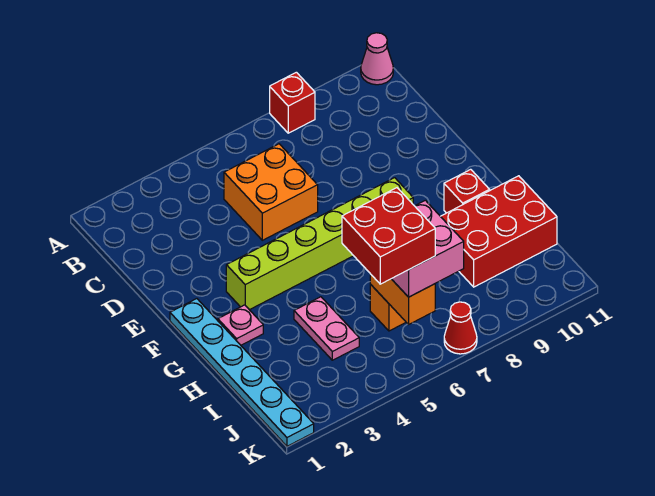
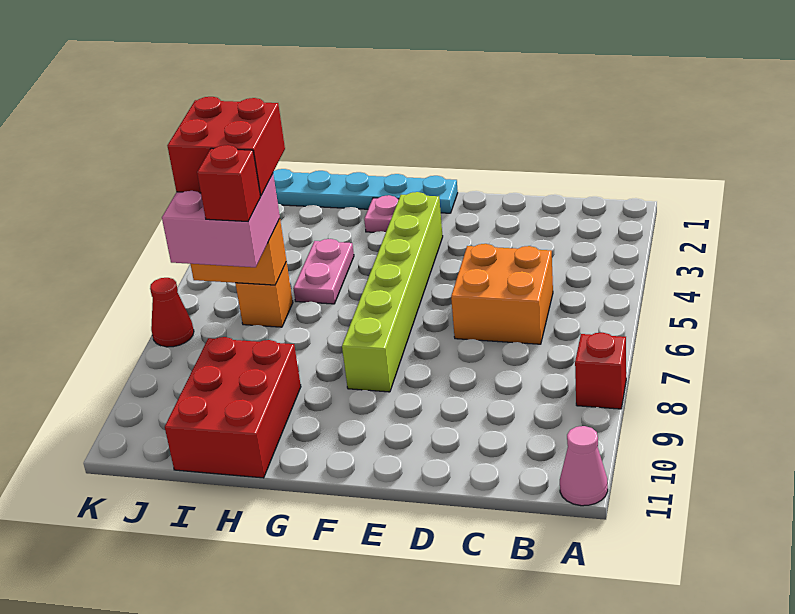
red 1x1 brick [444,169,490,213] -> red 1x1 brick moved to [197,145,261,221]
pink 1x2 plate [294,297,359,360] -> pink 1x2 plate turned to [293,239,354,304]

